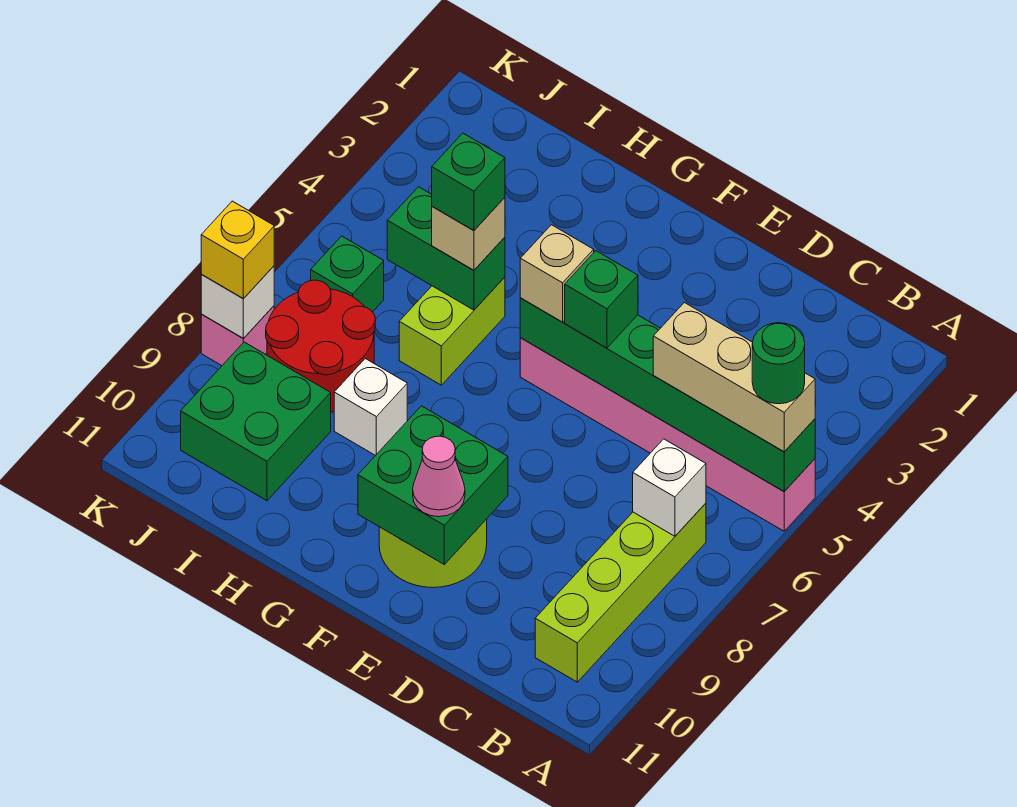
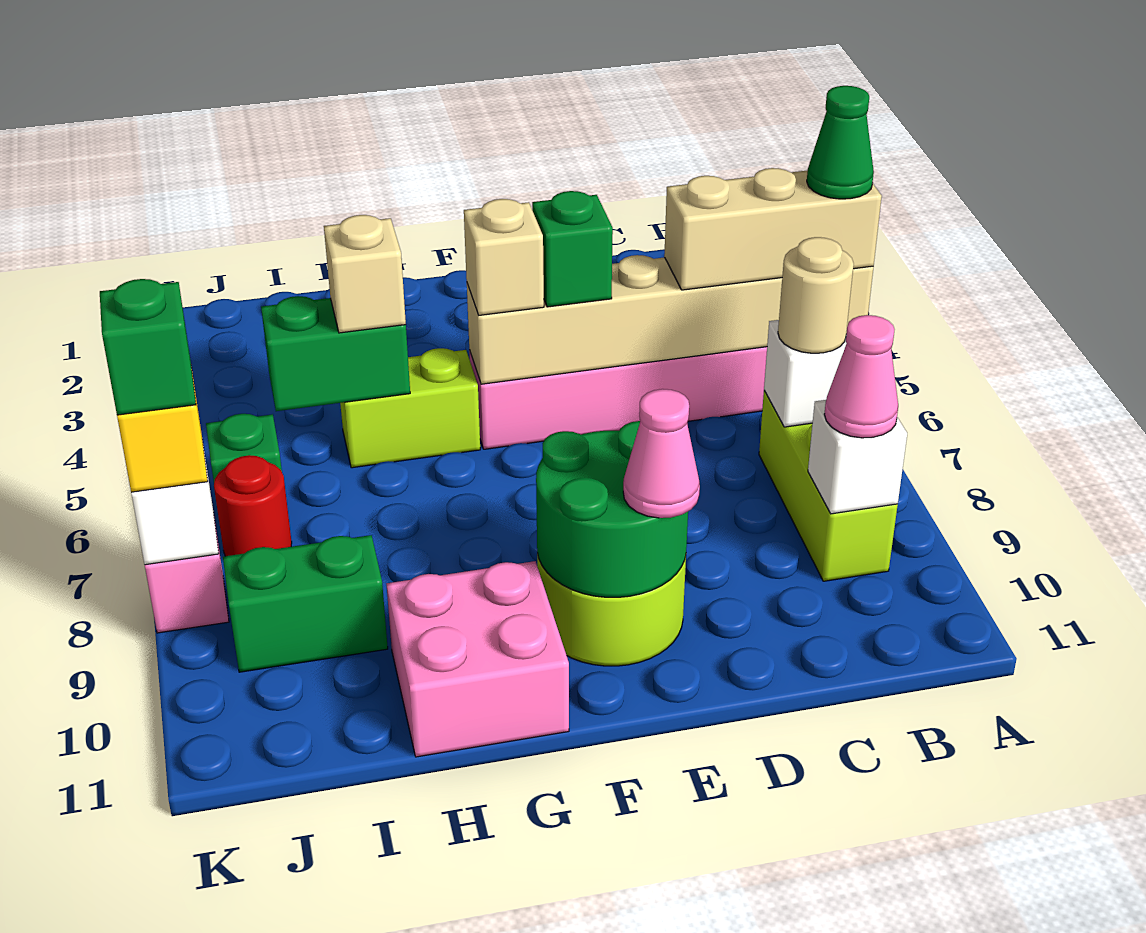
green 1x6 brick [520,298,815,491] -> tan 1x6 brick [467,255,873,384]
green 1x1 round brick [752,323,805,404] -> green 1x1 cone [807,86,874,199]
lime 1x4 brick [535,503,706,682] -> lime 1x3 brick [759,391,898,581]
none -> tan 1x1 round brick [778,237,854,353]
none -> pink 1x1 cone [824,315,898,438]
green 2x2 brick [358,406,508,564] -> green 2x2 round brick [536,421,688,597]
none -> pink 2x2 brick [387,561,569,757]
lime 1x2 brick [399,277,505,385] -> lime 1x2 brick turned to [340,348,480,468]
green 1x1 brick [432,133,505,231] -> green 1x1 brick moved to [100,279,196,415]
white 1x1 brick [334,359,407,456] -> white 1x1 brick moved to [808,400,907,514]
red 2x2 round brick [266,280,375,412] -> red 1x1 round brick [214,455,292,556]
green 2x2 brick [181,342,331,501] -> green 1x2 brick [223,535,388,672]

